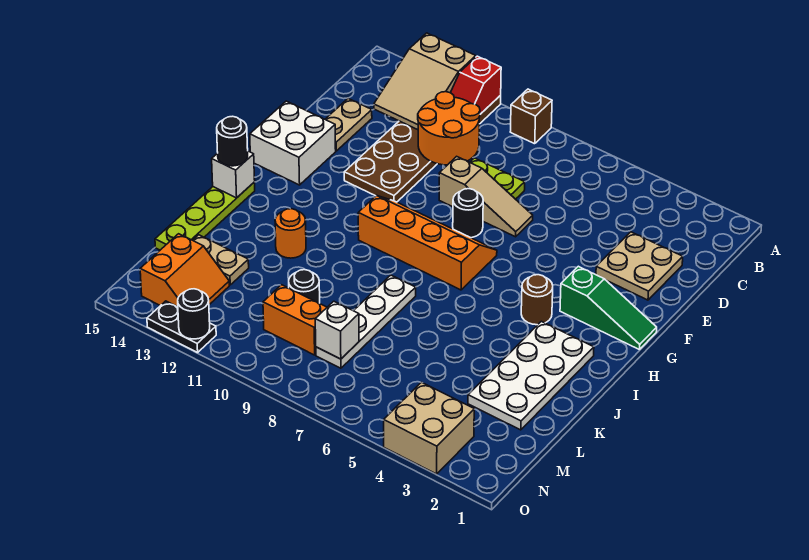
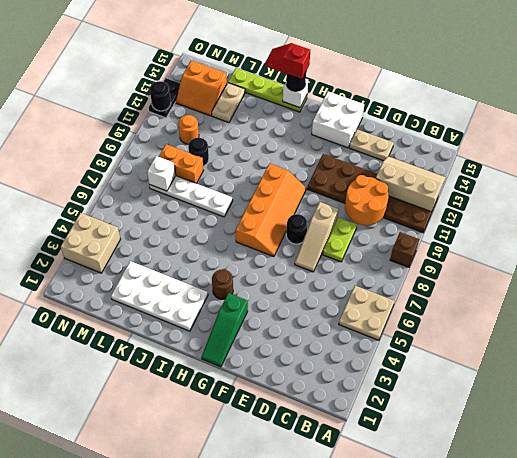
red 1x2 slope [451,56,501,114] -> red 1x2 slope moved to [265,43,310,79]
tan 2x3 slope [374,33,476,130] -> tan 2x3 slope turned to [376,156,446,212]
tan 2x2 plate [596,232,683,300] -> tan 2x2 plate moved to [339,286,395,340]
orange 1x1 round brick [275,209,306,258] -> orange 1x1 round brick moved to [178,115,199,144]
orange 1x2 brick [263,285,327,355] -> orange 1x2 brick turned to [159,144,203,183]

